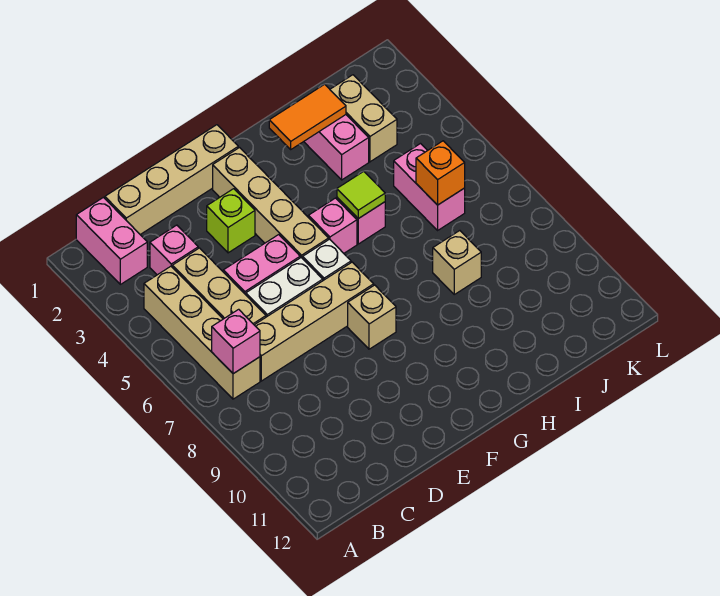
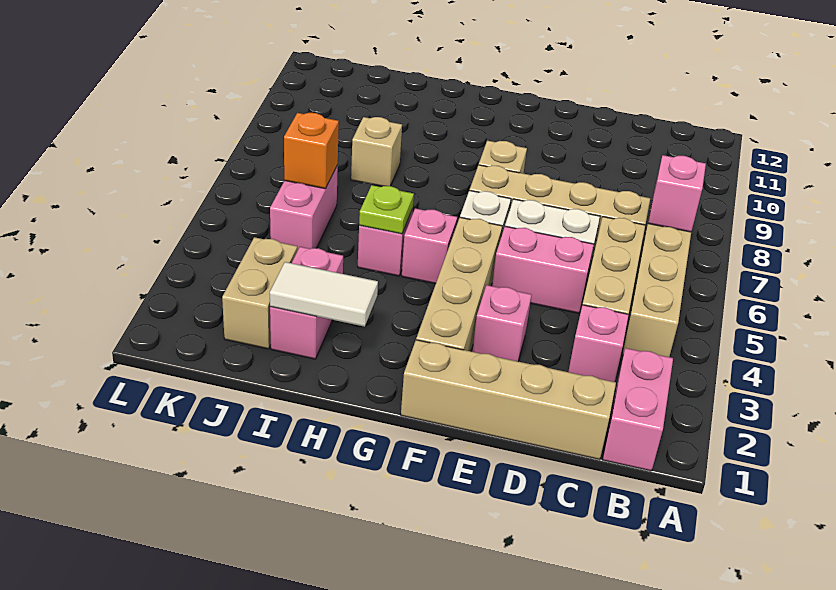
lime 1x1 brick [207,189,255,253] -> pink 1x1 brick [472,285,532,361]
orange 1x2 tile [269,84,346,149] -> white 1x2 tile [270,262,378,327]
lime 1x1 tile [337,171,385,219] -> lime 1x1 plate [359,185,414,234]

